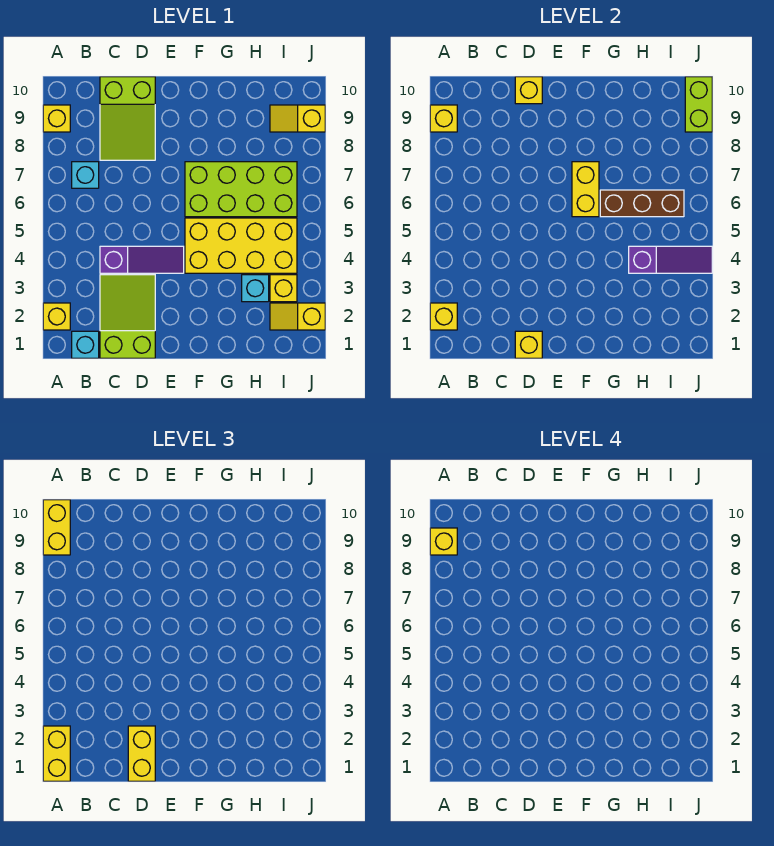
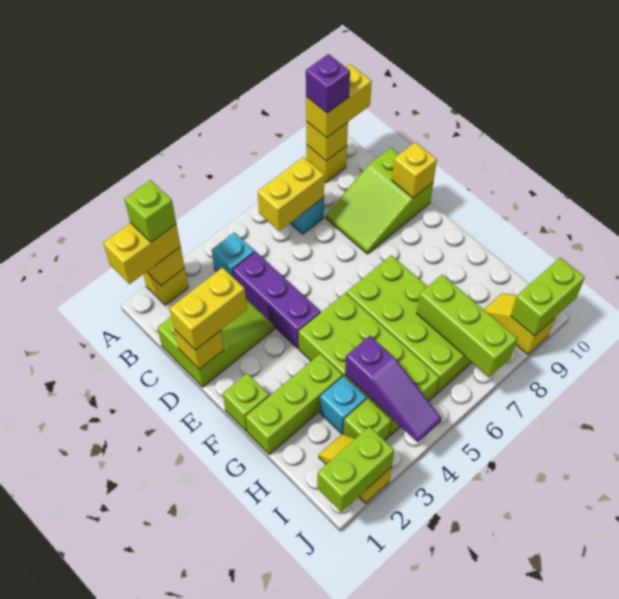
none -> lime 1x1 brick [124,180,176,242]
yellow 1x1 brick [430,528,457,555] -> purple 1x1 brick [306,54,350,113]
cyan 1x1 brick [72,331,99,358] -> cyan 1x1 brick moved to [212,232,255,277]
purple 1x3 slope [100,246,184,273] -> purple 1x3 brick [233,252,320,348]
none -> lime 1x1 brick [223,373,269,432]
yellow 2x4 brick [185,218,297,273] -> lime 2x4 brick [298,293,439,436]
yellow 1x2 brick [572,162,599,217] -> yellow 1x2 brick moved to [258,157,324,231]
none -> lime 1x3 brick [246,354,343,455]
brown 1x3 brick [600,190,684,217] -> none
none -> lime 1x3 brick [416,275,517,377]
yellow 1x1 brick [270,275,297,302] -> lime 1x1 brick [343,399,391,440]
none -> lime 1x2 brick [317,427,394,512]

